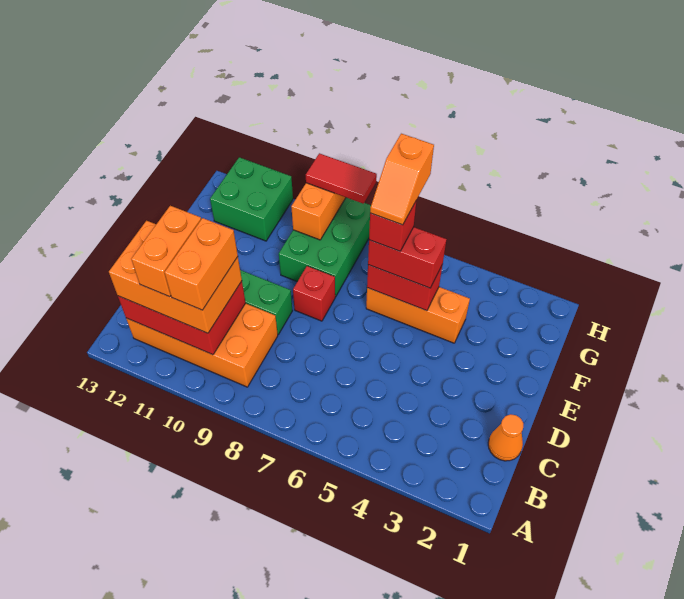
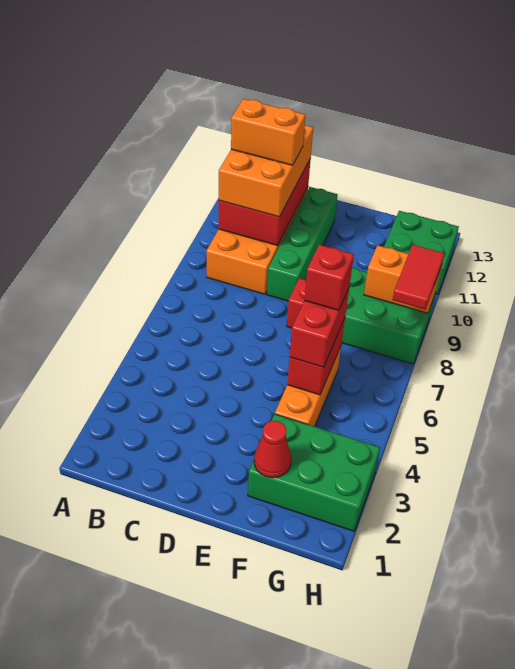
orange 1x2 brick [165,218,238,310] -> none
orange 1x1 cone [488,414,524,461] -> none
none -> green 2x3 brick [248,414,380,531]
none -> red 1x1 cone [254,421,291,478]
orange 1x2 slope [370,134,434,225] -> none

